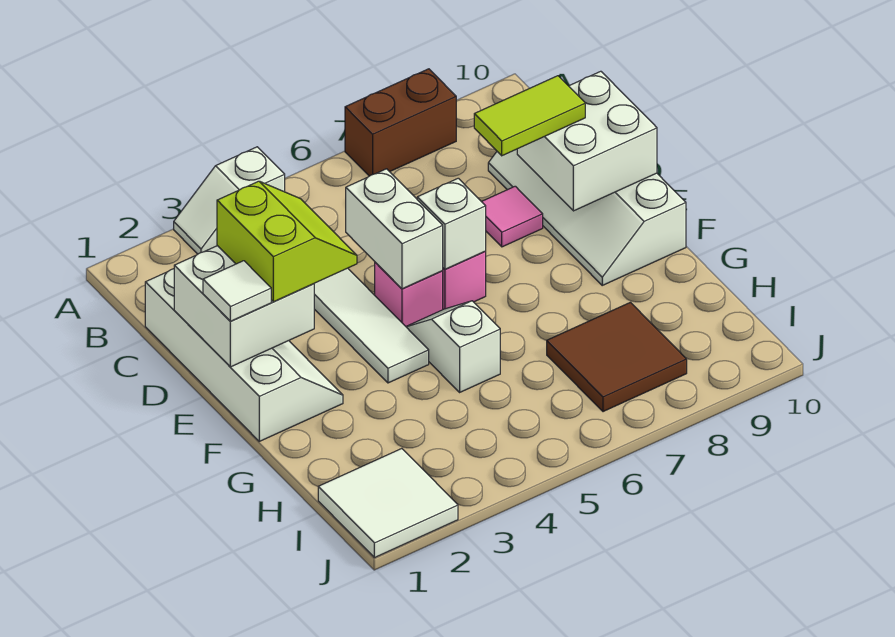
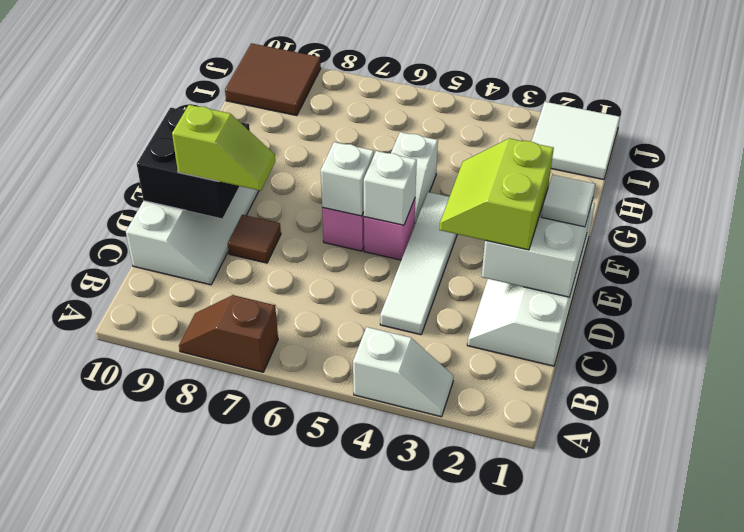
brown 1x2 brick [345,69,456,176] -> brown 1x2 slope [179,295,278,372]
white 1x2 brick [346,169,443,289] -> white 1x1 brick [363,151,417,225]
pink 1x1 tile [482,186,543,247] -> brown 1x1 tile [228,215,281,263]
lime 1x2 tile [474,76,585,156] -> lime 1x2 slope [172,105,275,191]
white 2x2 brick [517,71,657,211] -> black 2x2 brick [137,108,250,219]
brown 2x2 tile [547,302,687,412] -> brown 2x2 tile moved to [225,43,321,116]

